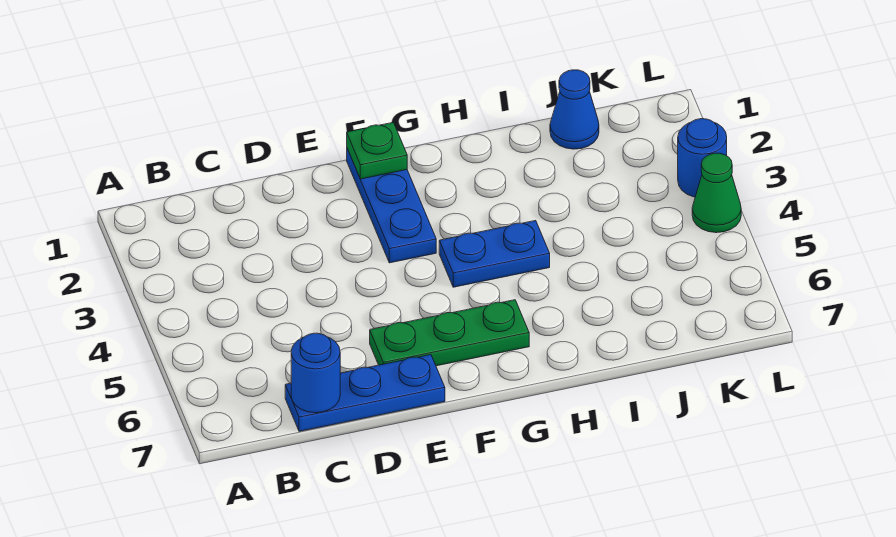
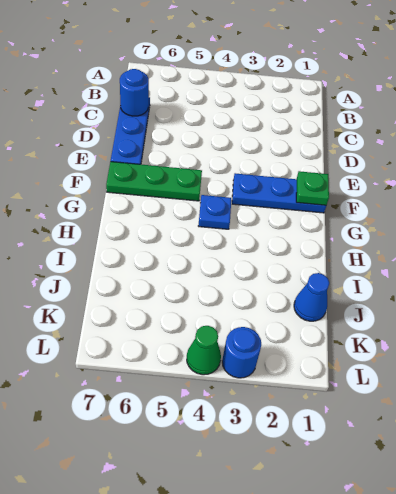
green 1x3 plate [370,300,529,366] -> green 1x3 plate turned to [106,162,202,201]
blue 1x2 plate [439,221,550,287] -> blue 1x1 plate [198,195,231,229]

